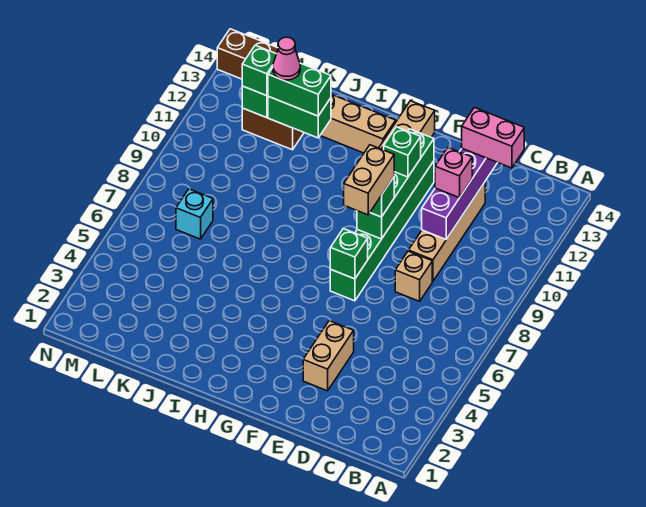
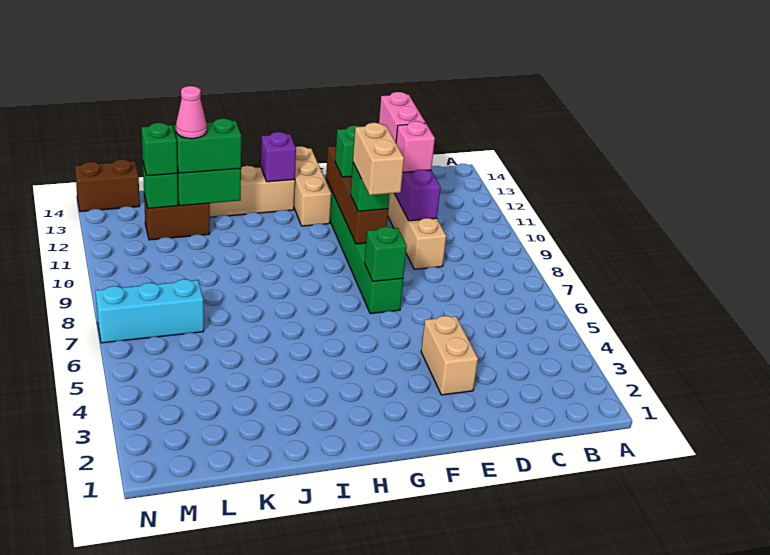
pink 1x2 brick [462,107,524,168] -> pink 1x2 brick turned to [379,92,425,142]
tan 1x1 brick [395,251,432,301] -> none
green 1x4 brick [357,129,434,239] -> brown 1x4 brick [326,146,388,244]
none -> purple 1x1 brick [261,132,296,182]
cyan 1x1 brick [176,189,213,239] -> cyan 1x3 brick [96,279,204,343]

